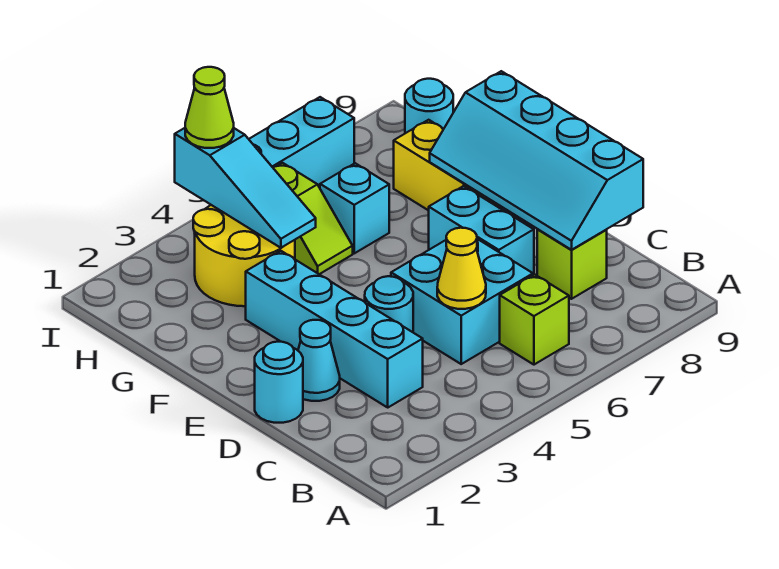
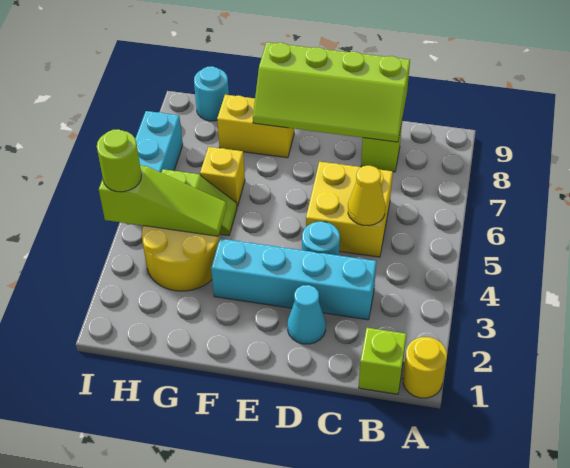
none -> yellow 1x1 round brick [403,337,447,398]
lime 1x1 brick [500,275,569,365] -> lime 1x1 brick moved to [359,328,406,394]
cyan 2x2 brick [391,239,533,364] -> yellow 2x2 brick [306,161,393,257]
cyan 2x4 slope [430,71,643,250] -> lime 2x4 slope [253,42,410,142]
cyan 1x1 round brick [255,342,303,423] -> none
cyan 1x2 brick [429,186,534,275] -> none
cyan 1x3 slope [175,128,316,248] -> lime 1x3 slope [99,165,227,236]
cyan 1x1 brick [320,163,389,253] -> yellow 1x1 brick [200,147,245,207]
lime 1x1 cone [185,67,234,148] -> lime 1x1 round brick [97,129,142,192]

